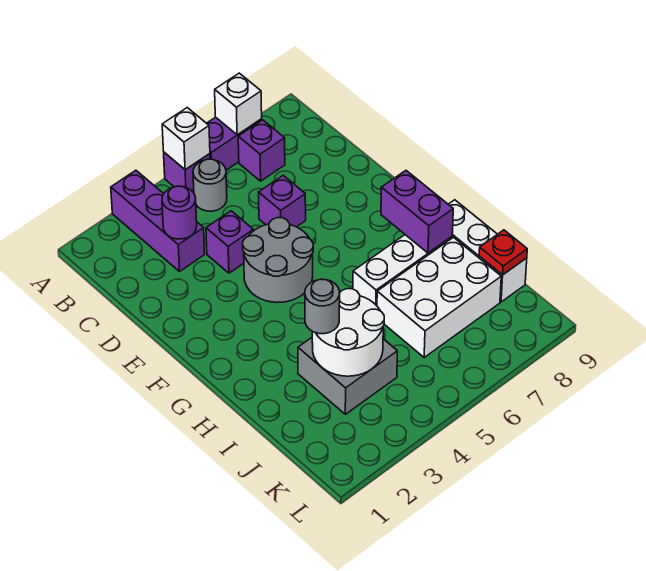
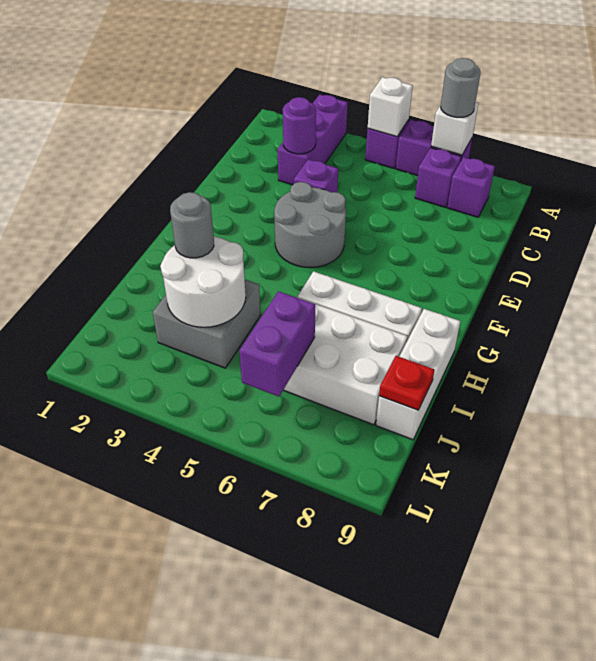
grey 1x1 round brick [193,159,227,211] -> grey 1x1 round brick moved to [441,58,481,118]
purple 1x1 brick [259,175,306,227] -> purple 1x1 brick moved to [447,157,495,217]
purple 1x2 brick [381,171,453,253] -> purple 1x2 brick moved to [239,291,315,397]

